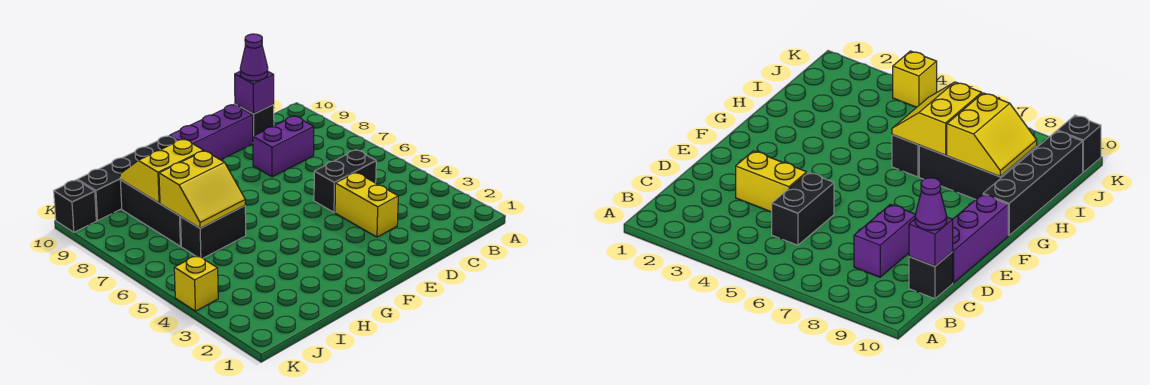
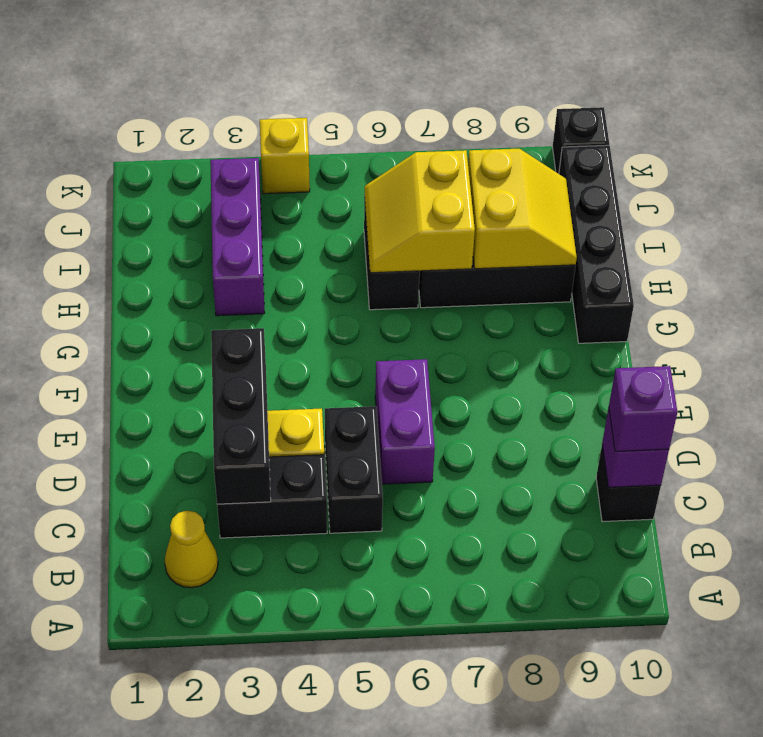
none -> yellow 1x1 cone [165,511,218,588]
none -> black 1x2 brick [217,455,327,538]
none -> black 1x3 brick [211,328,271,504]
purple 1x2 brick [253,116,314,177] -> purple 1x2 brick moved to [375,359,435,484]
purple 1x1 cone [240,34,268,81] -> purple 1x1 brick [609,366,677,452]
purple 1x3 brick [170,105,253,160] -> purple 1x3 brick moved to [210,158,265,316]

